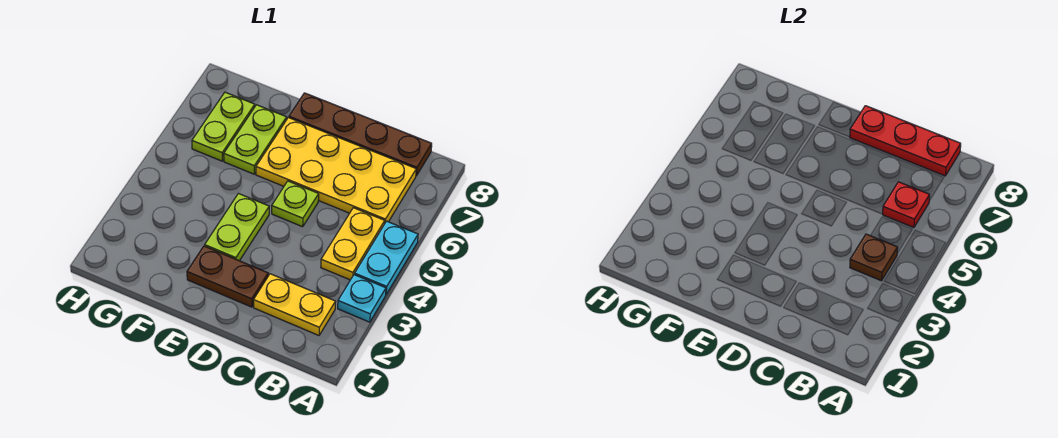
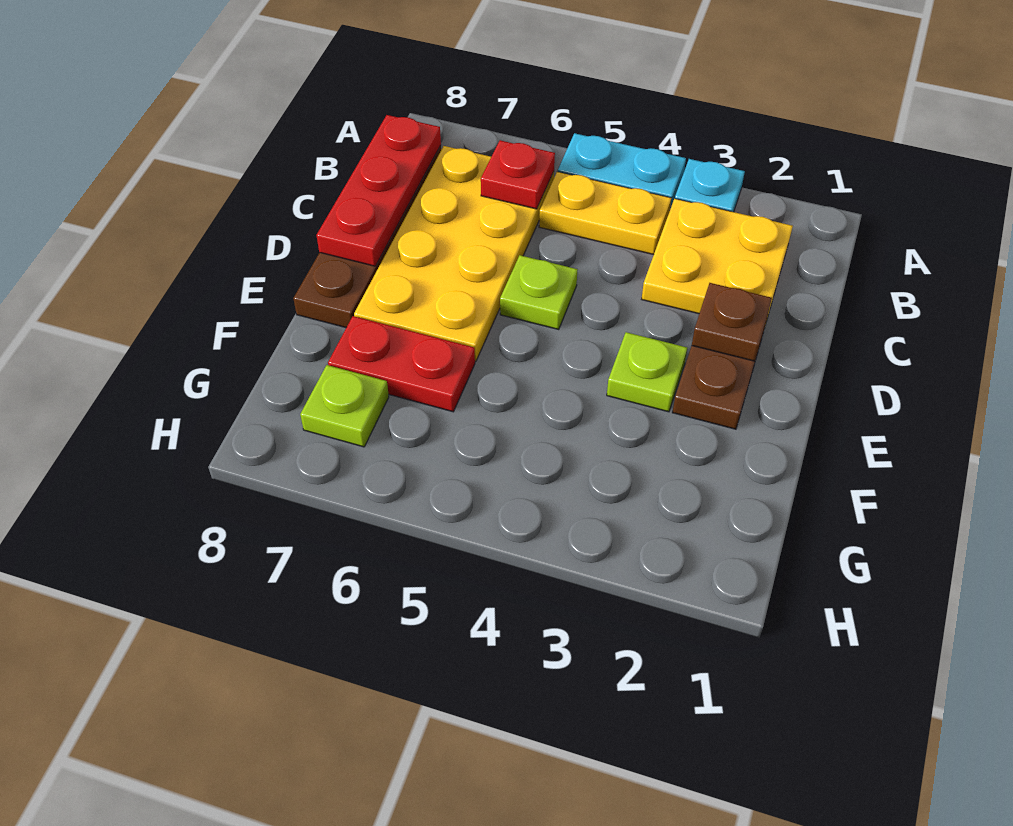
yellow 1x2 plate [253,274,336,335] -> yellow 2x2 plate [642,199,793,321]
brown 1x1 plate [850,234,898,281] -> brown 1x1 plate moved to [692,283,772,361]
lime 1x2 plate [205,194,269,261] -> lime 1x1 plate [607,332,687,412]
lime 1x2 plate [224,105,287,174] -> red 1x2 plate [328,316,475,412]
lime 1x2 plate [192,92,255,161] -> lime 1x1 plate [300,365,389,447]

